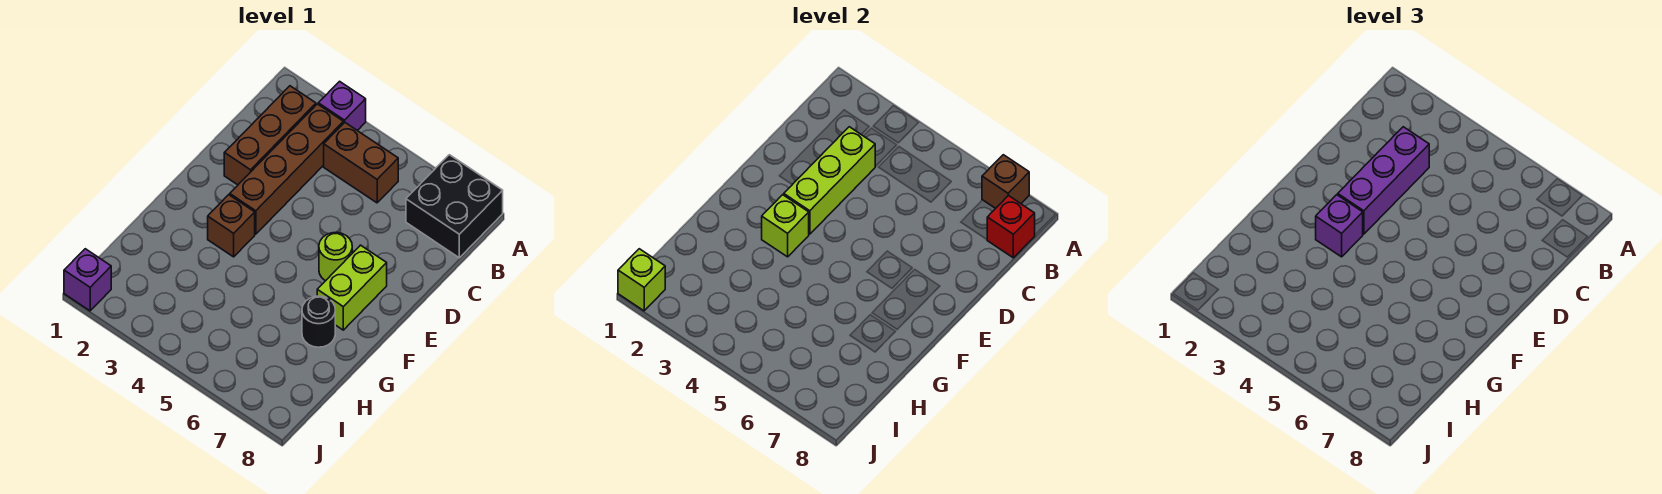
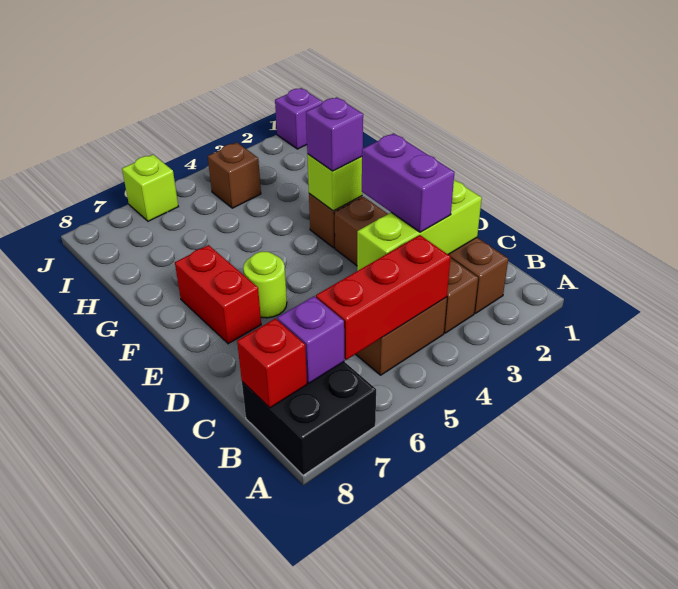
purple 1x1 brick [318,81,366,131] -> purple 1x1 brick moved to [278,296,344,383]
brown 1x1 brick [982,155,1029,208] -> brown 1x1 brick moved to [208,142,261,208]
none -> red 1x3 brick [316,235,451,360]
lime 1x3 brick [784,127,875,234] -> lime 1x3 brick turned to [357,180,482,271]
purple 1x3 brick [1338,127,1429,234] -> purple 1x2 brick [362,133,455,232]
lime 1x2 brick [317,245,387,330] -> red 1x2 brick [175,245,261,344]
black 1x1 round brick [302,296,335,347] -> none
lime 1x1 brick [618,249,665,311] -> lime 1x1 brick moved to [122,155,178,221]

